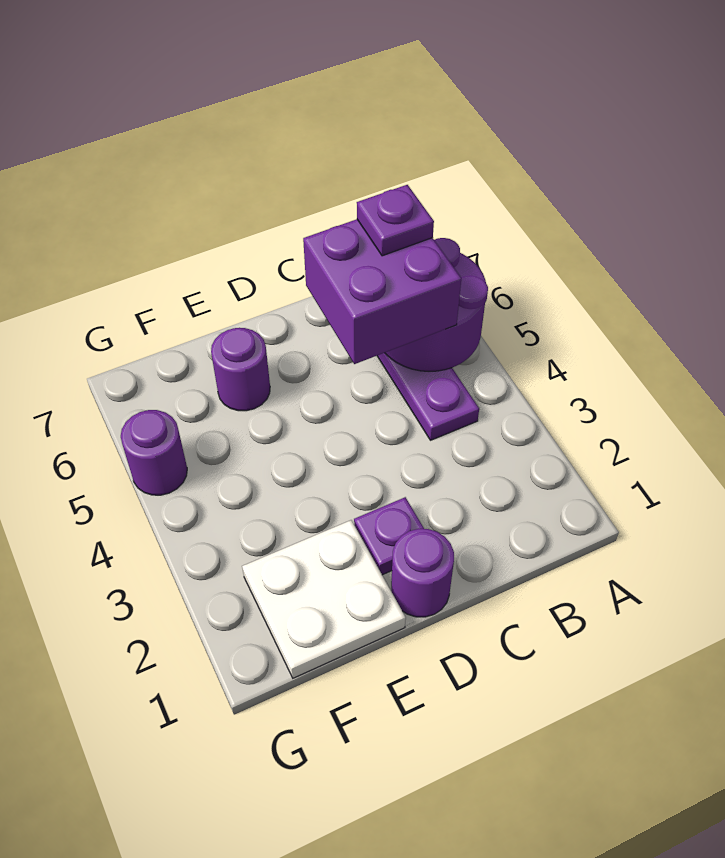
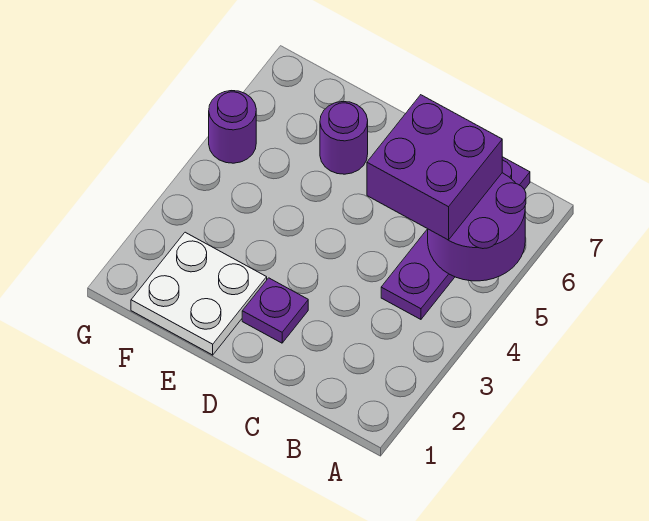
purple 1x1 plate [357,185,434,256] -> none
purple 1x1 round brick [391,529,454,617] -> none

